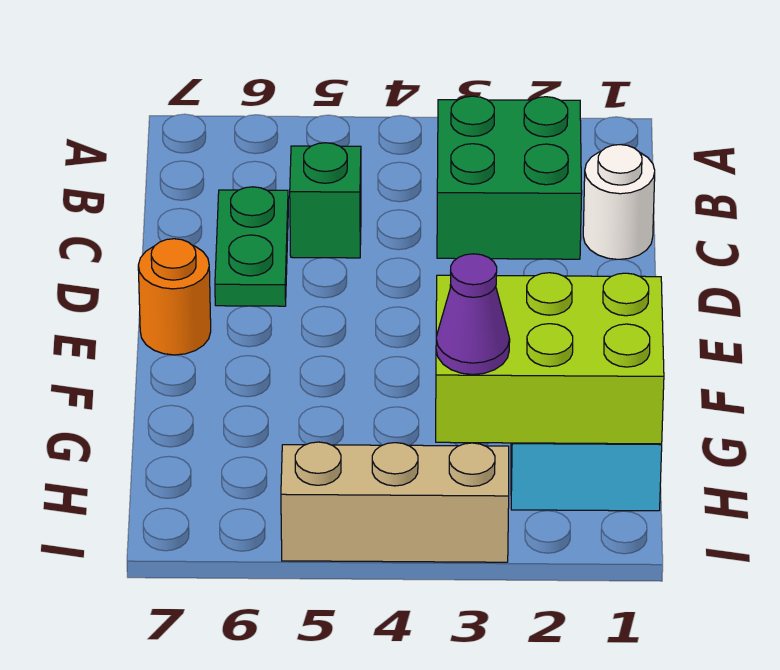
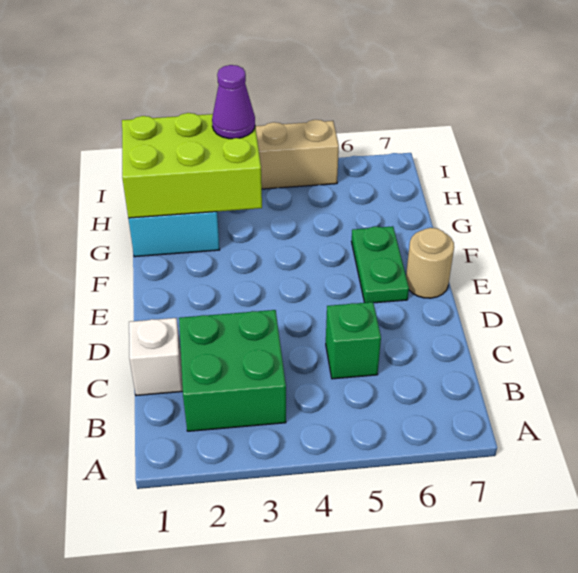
white 1x1 round brick [583,145,655,259] -> white 1x1 brick [129,318,183,396]
green 1x2 plate [215,187,288,306] -> green 1x2 plate moved to [352,226,409,303]
orange 1x1 round brick [138,239,211,355] -> tan 1x1 round brick [406,228,454,298]

